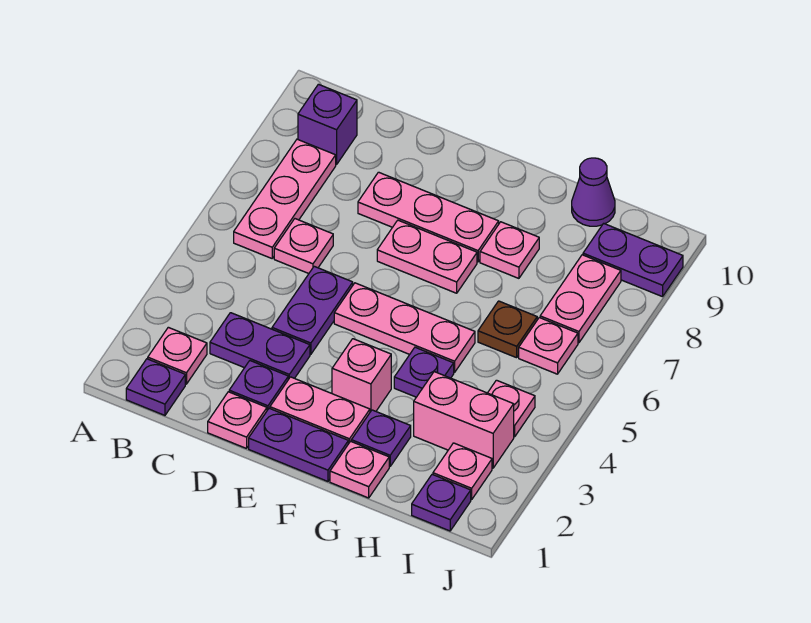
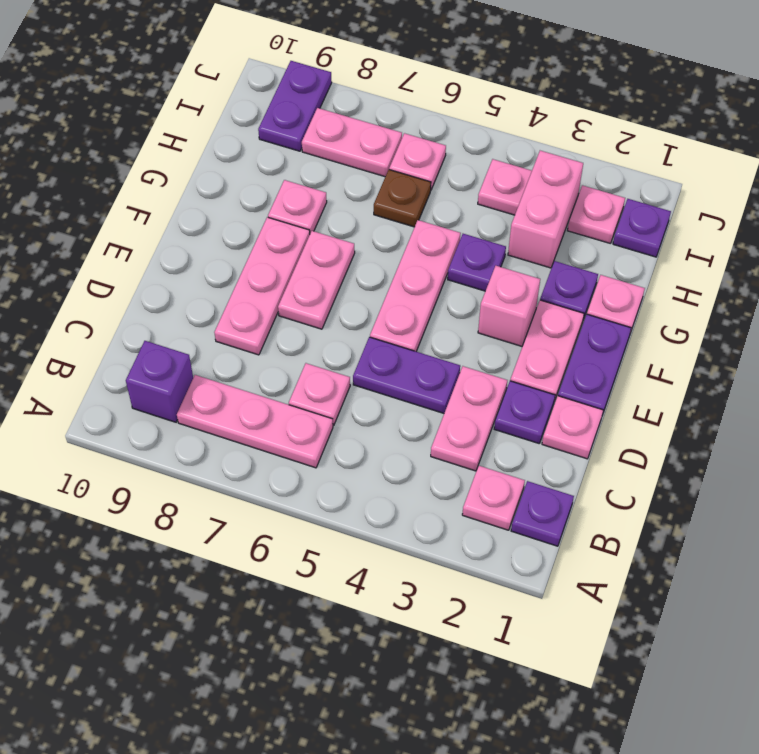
purple 1x2 plate [210,313,310,379] -> pink 1x2 plate [431,366,507,471]
purple 1x1 cone [572,158,615,226] -> none

